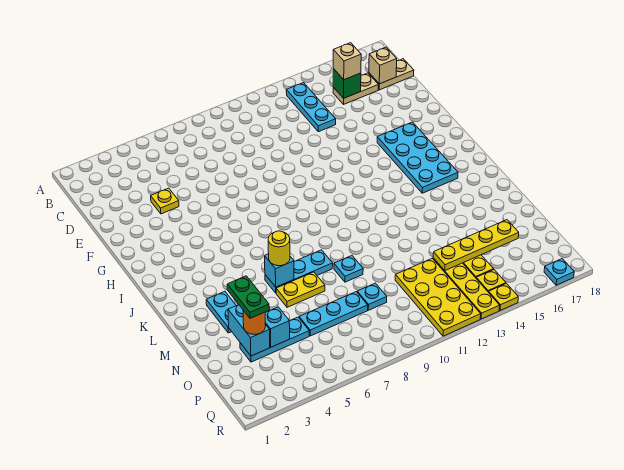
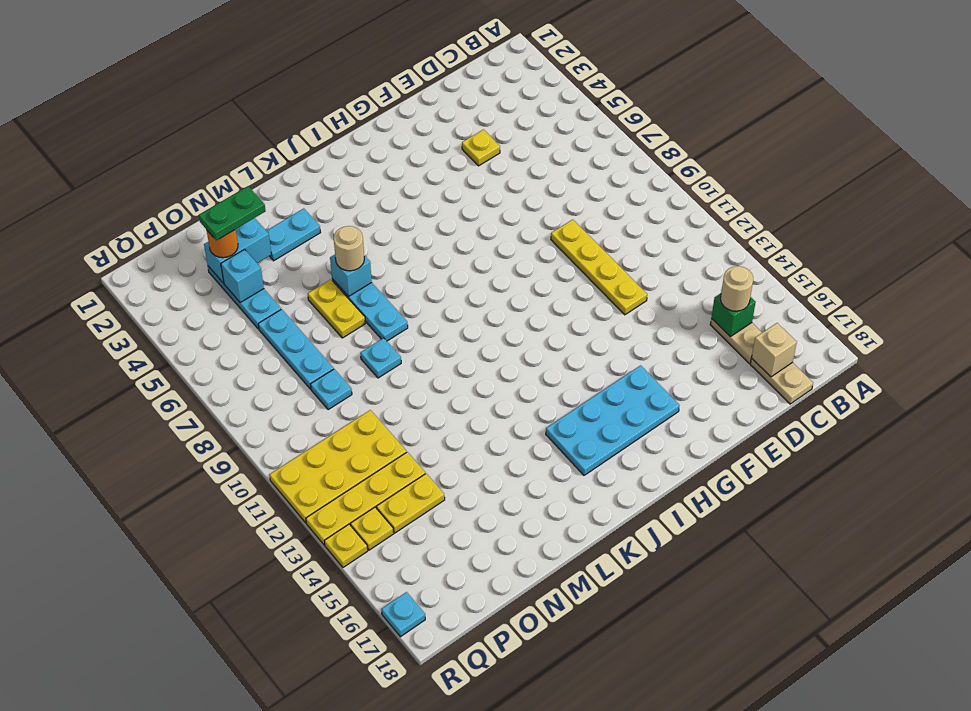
cyan 1x3 plate [286,83,336,132] -> none
tan 1x1 brick [333,43,361,80] -> tan 1x1 round brick [721,266,753,311]
yellow 1x1 round brick [268,231,290,266] -> tan 1x1 round brick [334,226,364,271]
yellow 1x4 plate [433,220,519,270] -> yellow 1x4 plate moved to [551,220,647,315]

